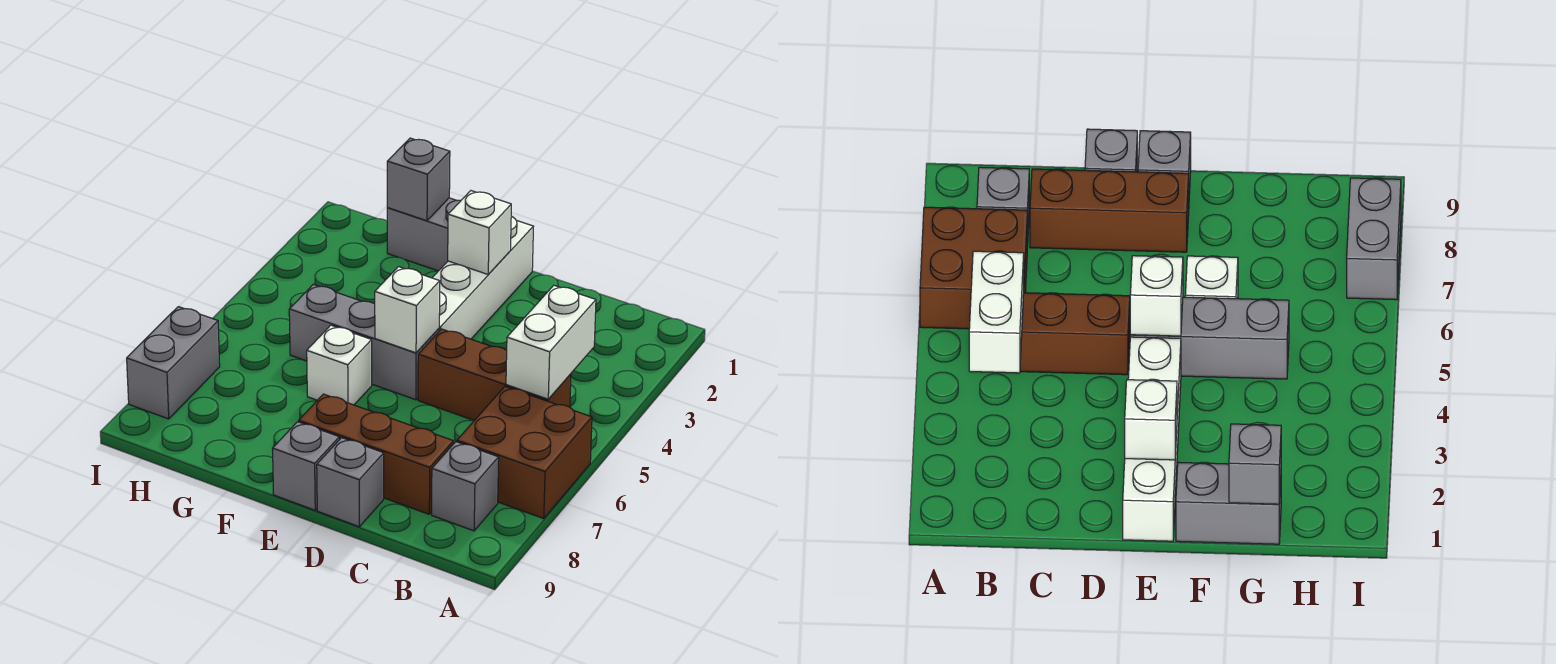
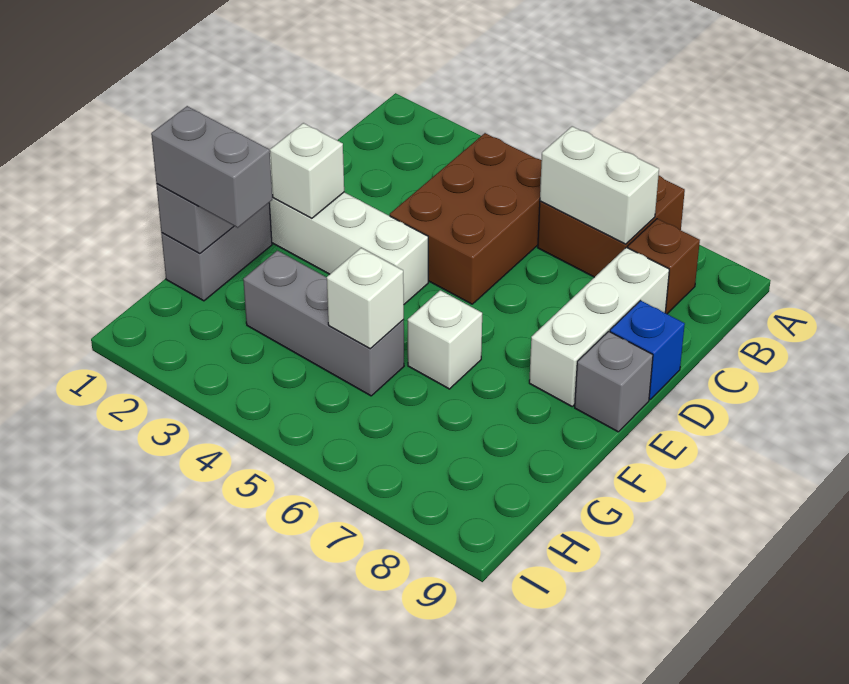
white 1x2 brick [506,285,596,399] -> white 1x2 brick moved to [540,126,659,244]
brown 1x3 brick [418,329,571,420] -> brown 2x3 brick [390,133,542,304]
grey 1x1 brick [432,442,499,531] -> brown 1x1 brick [628,219,700,314]
brown 1x3 brick [299,394,454,514] -> white 1x3 brick [529,247,669,406]
grey 1x1 brick [317,438,384,527] -> blue 1x1 brick [610,301,685,399]
grey 1x3 brick [289,284,439,400] -> grey 1x3 brick turned to [243,251,404,396]
white 1x1 brick [375,267,440,353] -> white 1x1 brick moved to [327,248,404,349]
grey 1x2 brick [127,307,220,419] -> grey 1x2 brick moved to [151,106,272,228]

